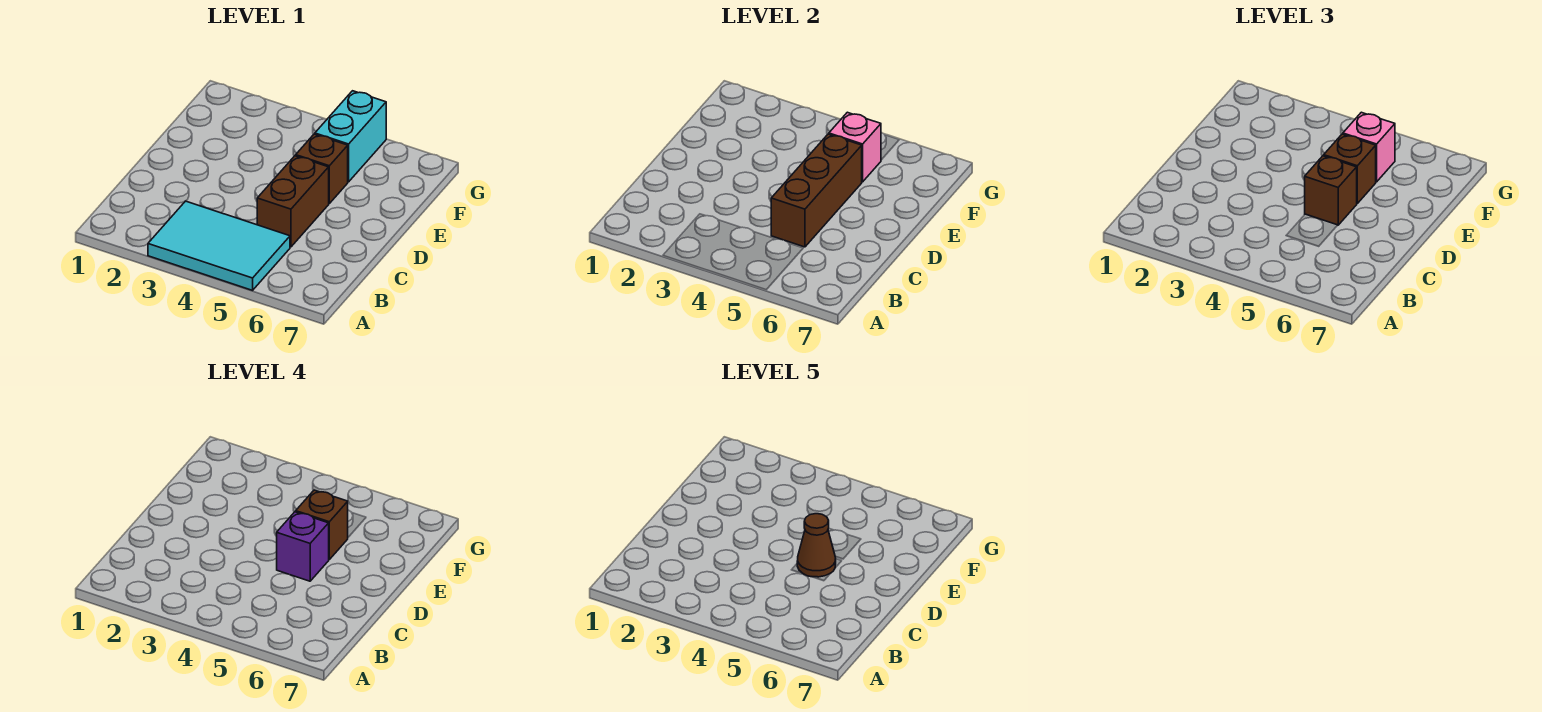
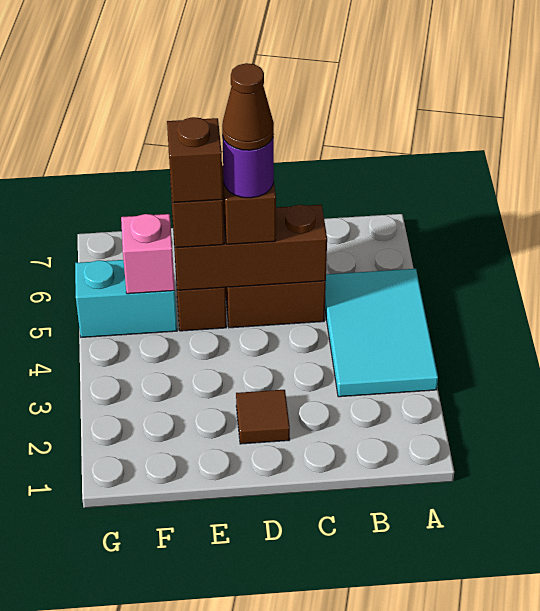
none -> brown 1x1 tile [236,390,290,444]
purple 1x1 brick [277,512,329,581] -> purple 1x1 round brick [222,135,274,198]
pink 1x1 brick [1343,112,1395,182] -> none

